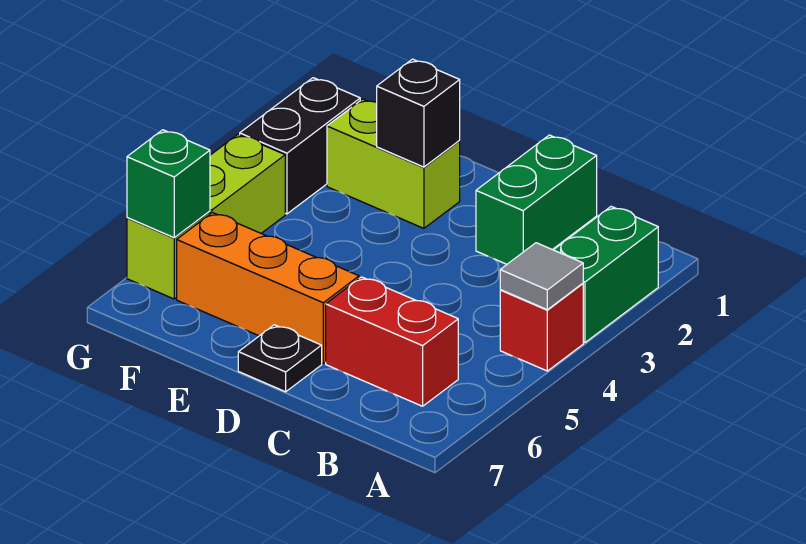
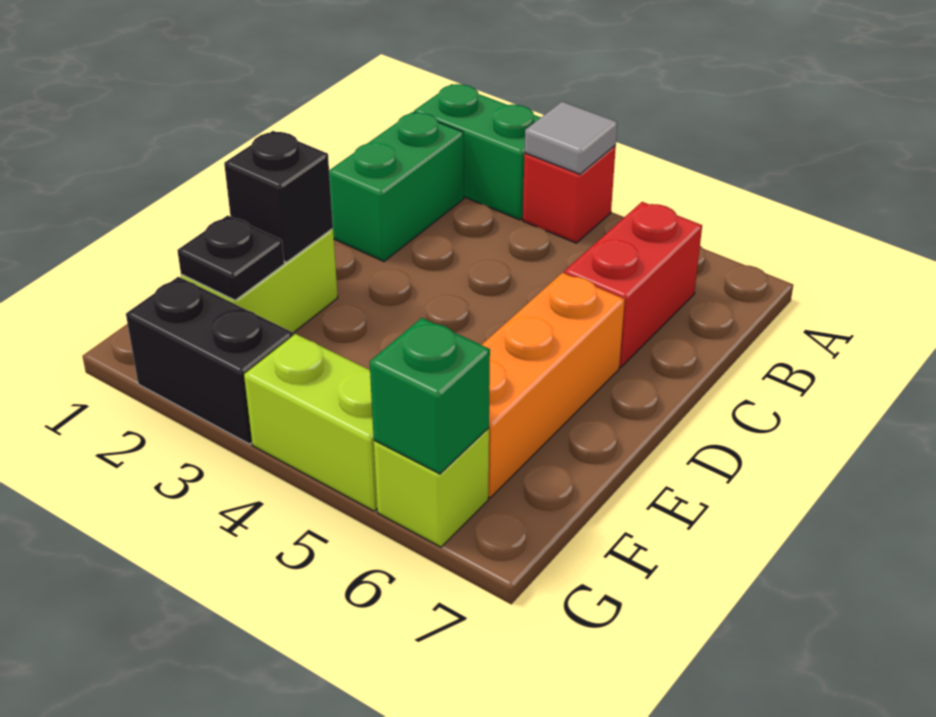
green 1x2 brick [476,135,597,264] -> green 1x2 brick turned to [329,112,464,261]
black 1x1 plate [238,325,322,392] -> black 1x1 plate moved to [177,215,284,300]

